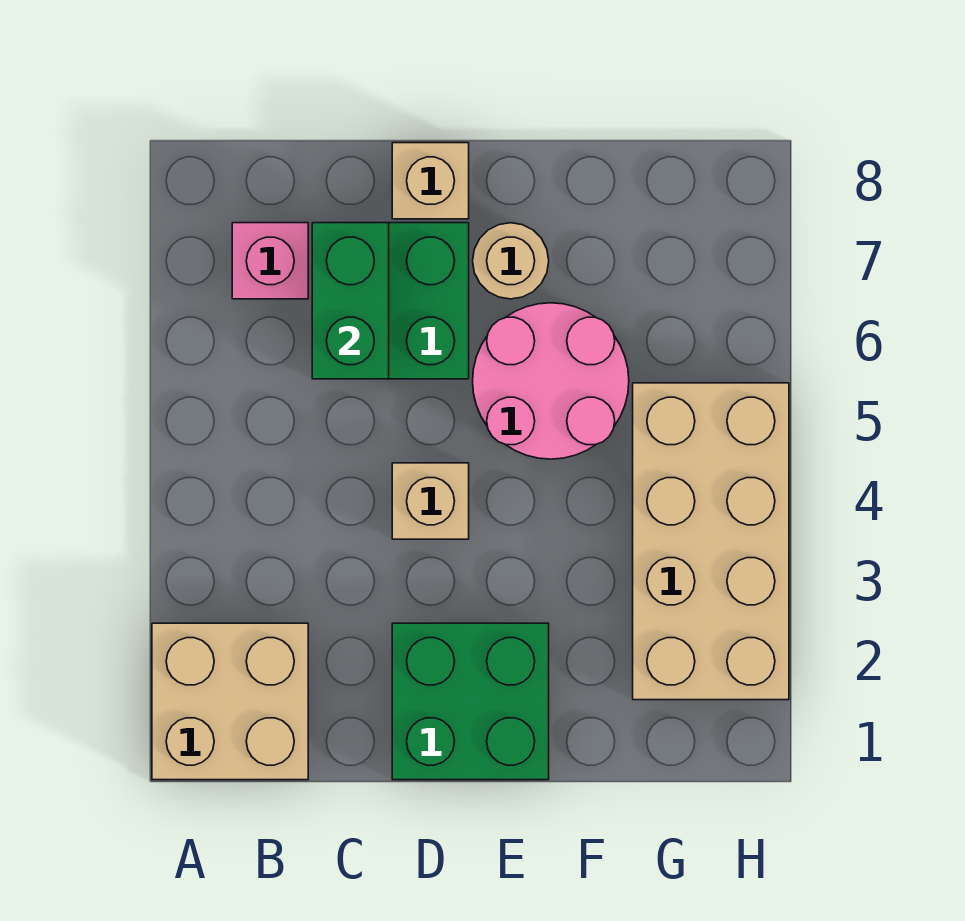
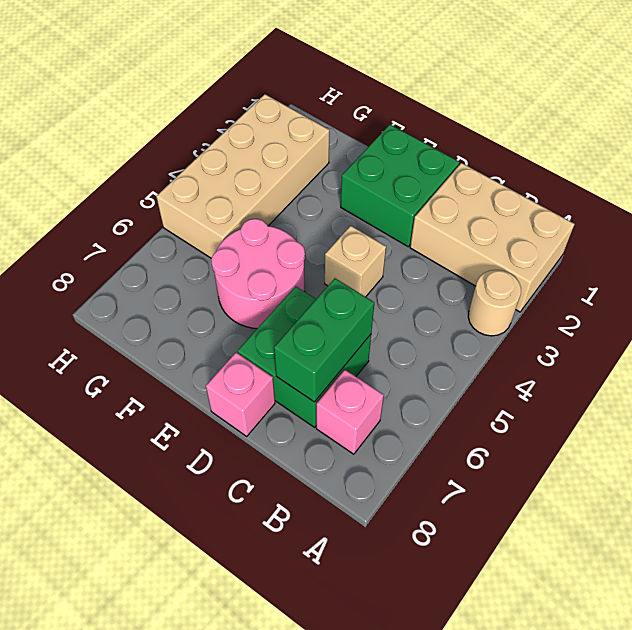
tan 2x2 brick [152,623,308,780] -> tan 2x3 brick [410,163,574,312]
tan 1x1 brick [392,143,469,219] -> pink 1x1 brick [206,353,275,436]
tan 1x1 round brick [473,223,549,299] -> tan 1x1 round brick moved to [468,270,521,336]

